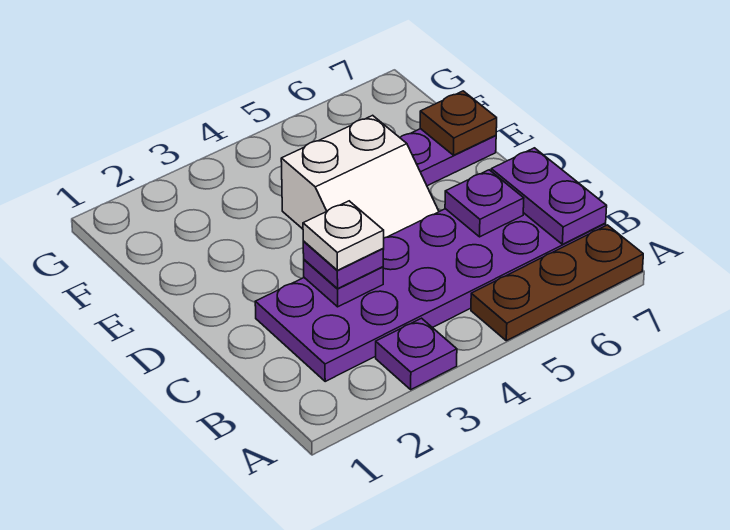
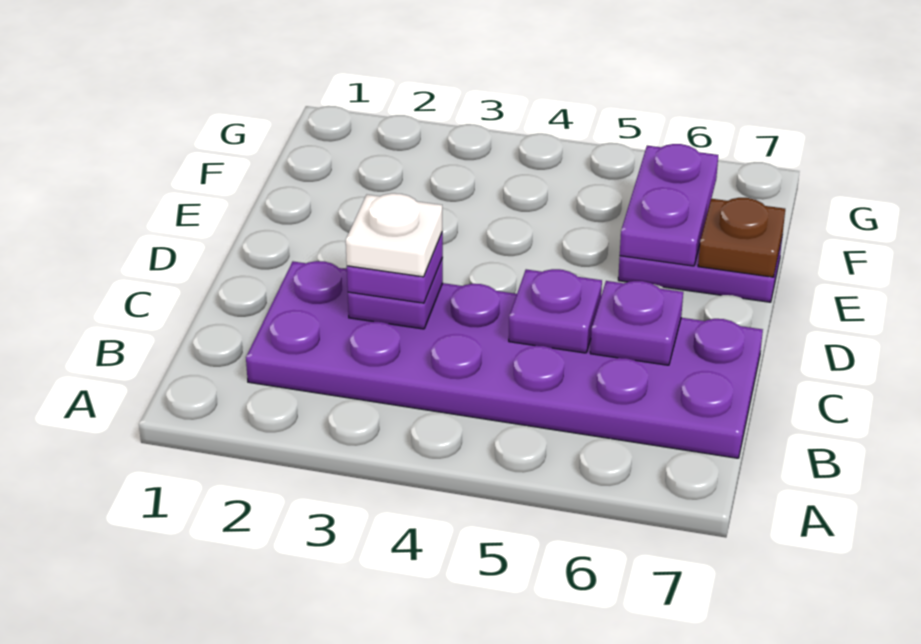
purple 1x1 plate [376,318,457,389] -> purple 1x1 plate moved to [509,269,602,353]
brown 1x3 plate [471,225,643,341] -> none
purple 1x2 plate [491,148,607,244] -> purple 1x2 plate moved to [620,144,718,266]
white 2x2 slope [281,115,439,238] -> none

